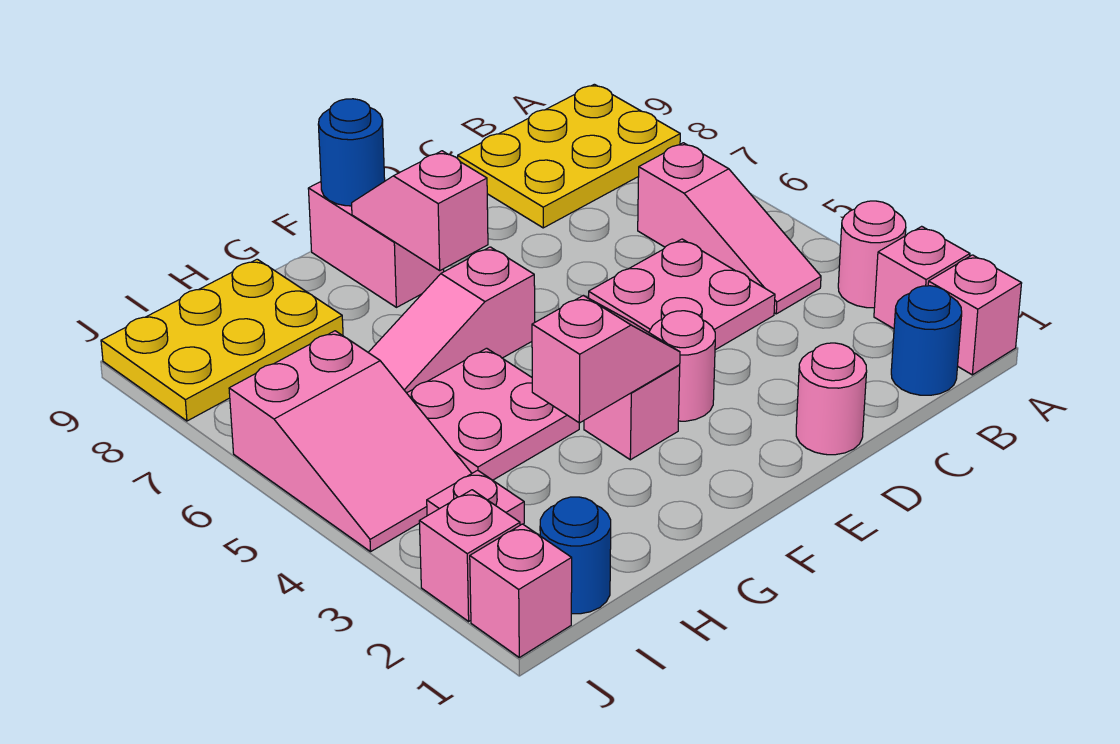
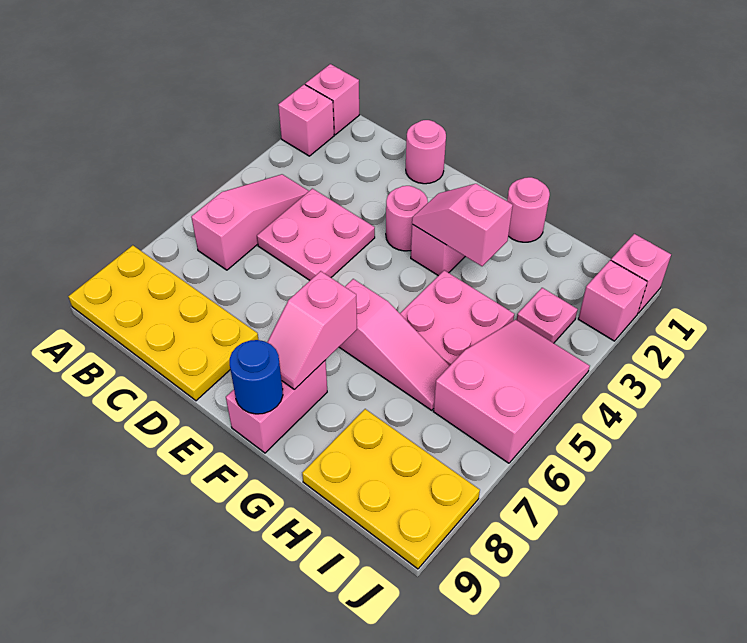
pink 1x1 round brick [838,201,906,308] -> pink 1x1 round brick moved to [507,177,550,242]
yellow 2x3 plate [458,84,680,228] -> yellow 2x4 plate [68,245,259,401]
blue 1x1 round brick [891,286,962,395] -> none
blue 1x1 round brick [540,497,611,614] -> none

